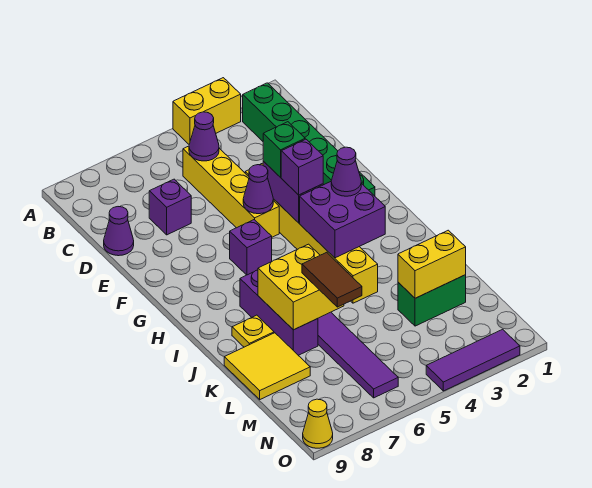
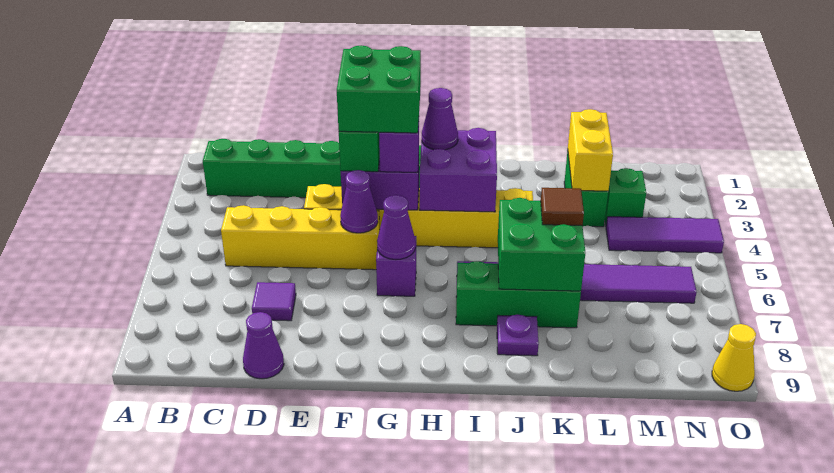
yellow 1x2 brick [173,78,241,144] -> none
purple 1x1 cone [189,112,219,161] -> purple 1x1 cone moved to [377,195,416,260]
purple 1x1 brick [149,179,191,235] -> purple 1x1 tile [252,282,296,321]
none -> green 2x2 brick [337,45,421,133]
purple 1x3 brick [240,270,318,355] -> green 1x3 brick [456,261,581,328]
yellow 2x2 brick [258,244,344,330] -> green 2x2 brick [498,198,585,291]
yellow 1x1 plate [232,315,274,347] -> purple 1x1 plate [497,315,539,356]
brown 1x2 tile [302,252,362,307] -> brown 1x1 tile [541,188,584,226]
yellow 2x2 tile [224,333,310,399] -> none
none -> green 1x1 brick [605,168,646,225]
purple 1x3 tile [426,329,520,391] -> purple 1x3 tile turned to [606,217,724,253]

